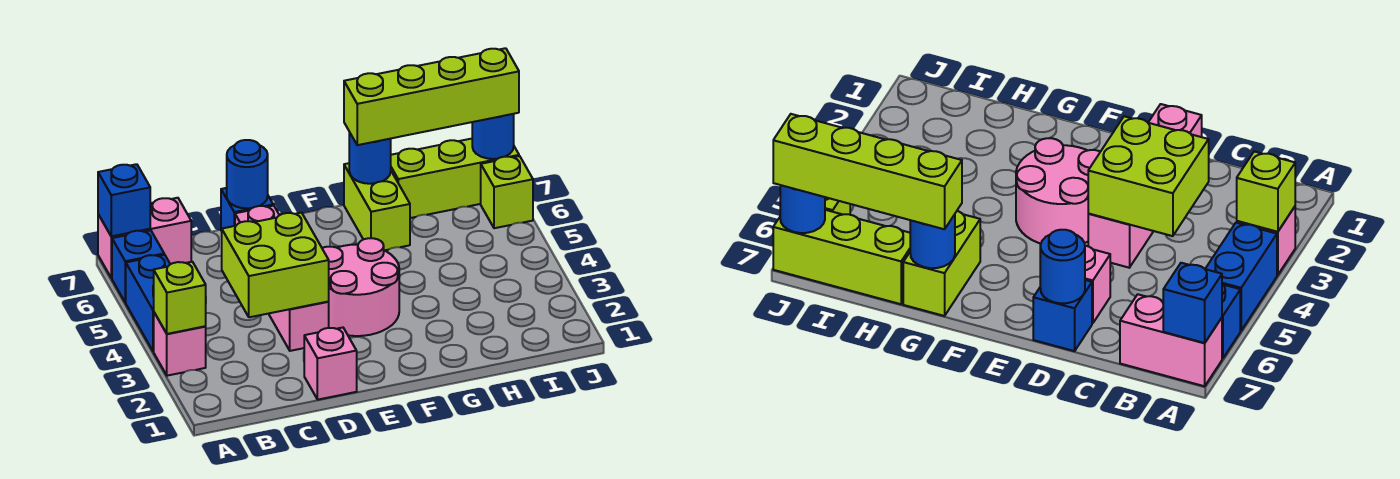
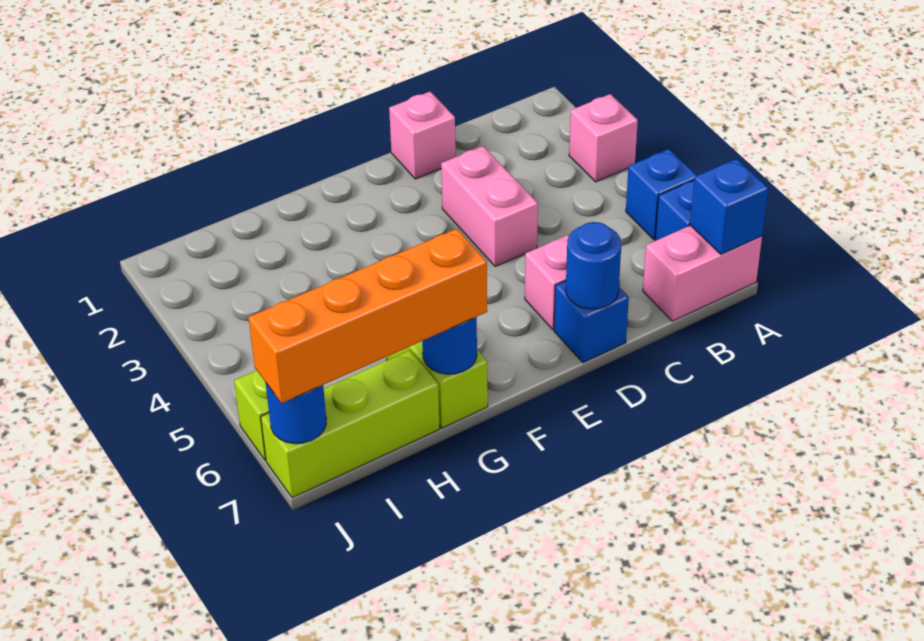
lime 1x1 brick [154,262,206,334] -> none
blue 1x2 brick [125,255,170,351] -> blue 1x1 brick [626,149,697,240]
lime 2x2 brick [222,213,329,317] -> none
pink 2x2 round brick [322,238,399,336] -> none
lime 1x4 brick [344,48,519,145] -> orange 1x4 brick [248,229,487,403]

